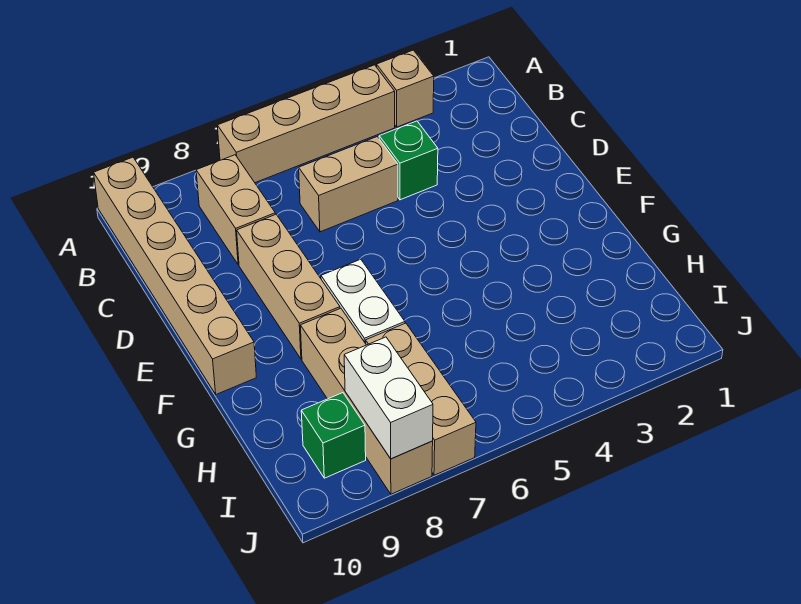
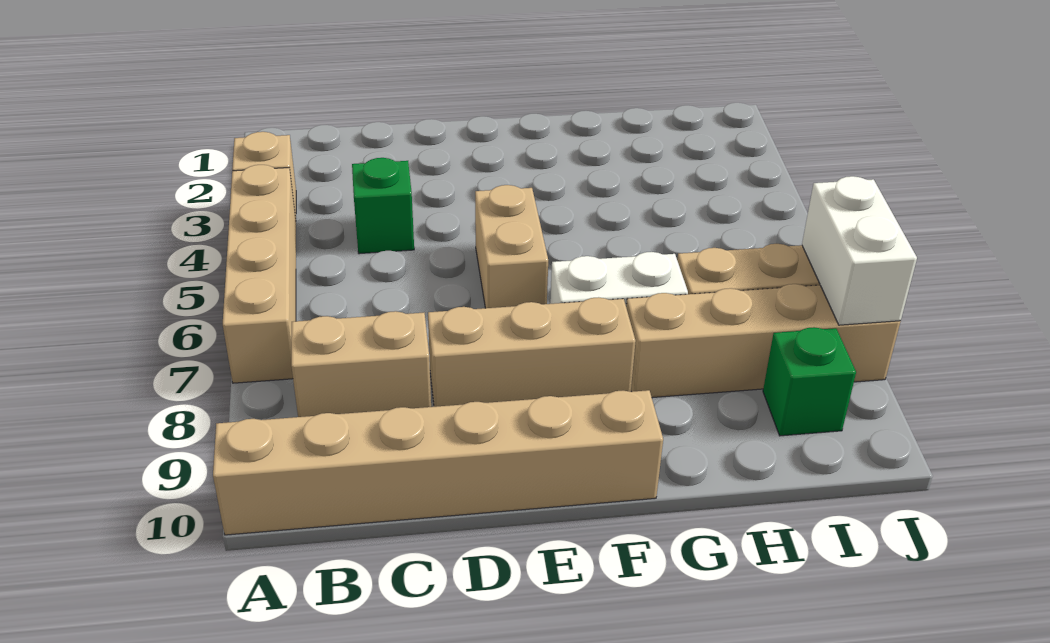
tan 1x2 brick [299,137,398,232] -> tan 1x2 brick moved to [475,185,548,308]
white 1x2 brick [344,337,433,459] -> white 1x2 brick turned to [802,176,917,325]

